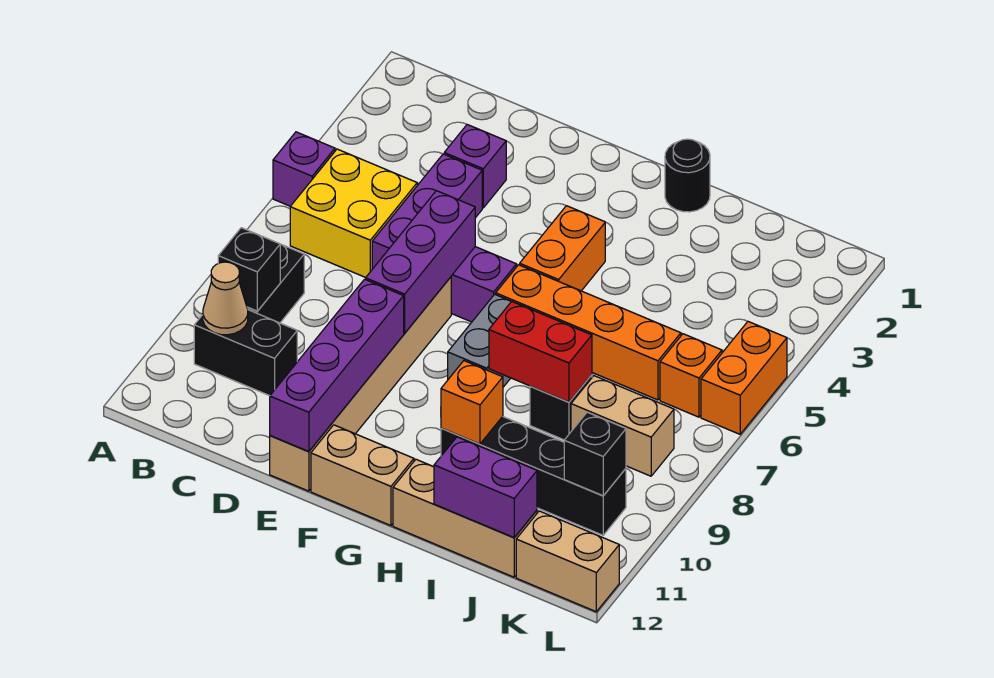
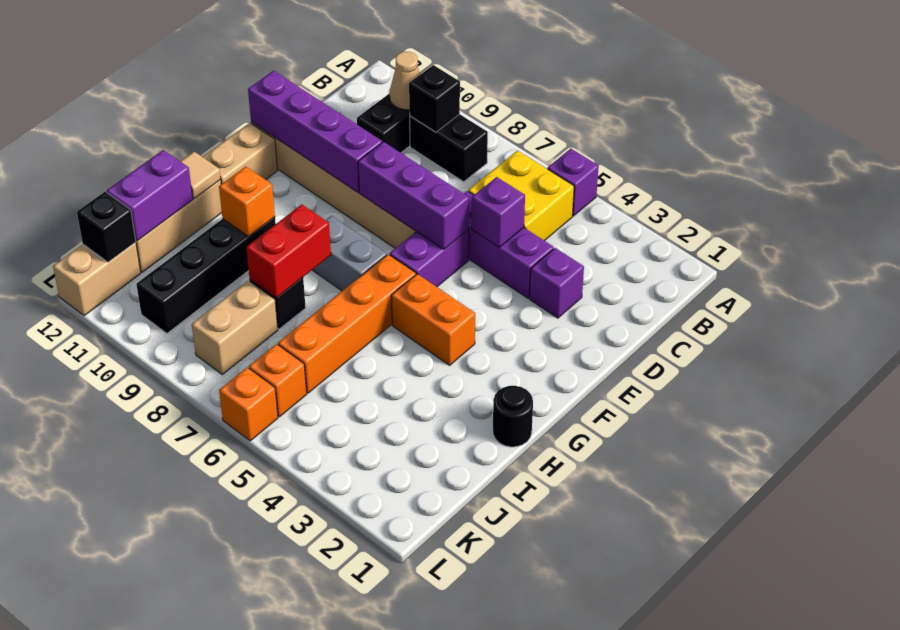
none -> purple 1x1 brick [471,177,525,247]
none -> tan 1x1 tile [180,152,221,199]
black 1x1 brick [564,412,626,496] -> black 1x1 brick moved to [77,192,136,262]
orange 1x2 brick [701,322,787,434] -> orange 1x1 brick [219,367,278,441]

